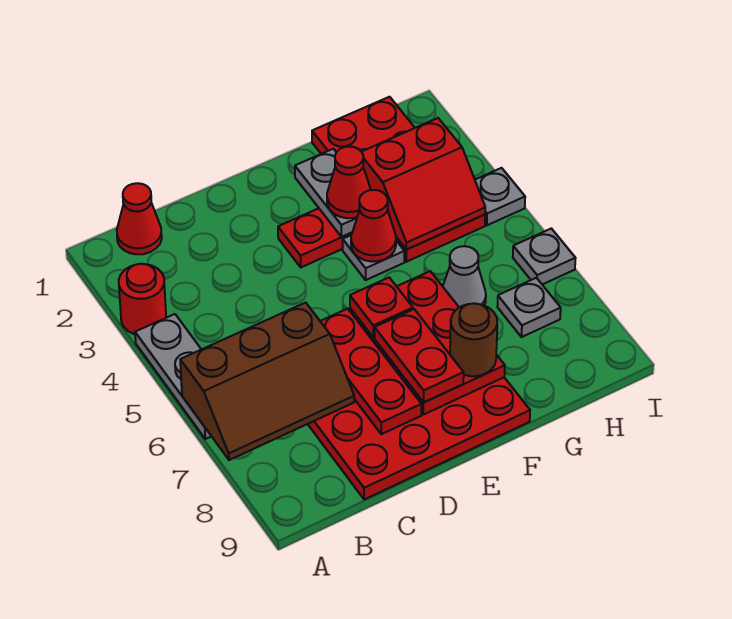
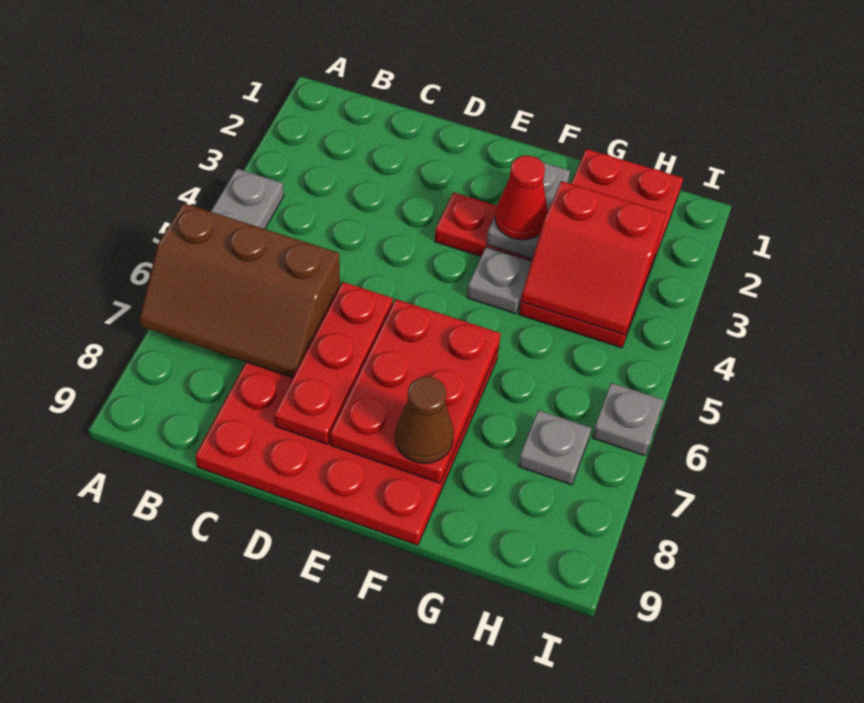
red 1x1 round brick [119,264,166,334] -> none
red 1x1 cone [117,183,162,254] -> none
red 1x1 plate [350,277,413,337] -> none
red 1x2 plate [375,309,464,402] -> none
red 1x1 cone [351,190,396,262] -> none
brown 1x1 round brick [450,303,497,376] -> brown 1x1 cone [395,376,454,464]
grey 1x1 cone [443,246,486,308] -> none
grey 1x1 plate [475,168,525,225] -> none

